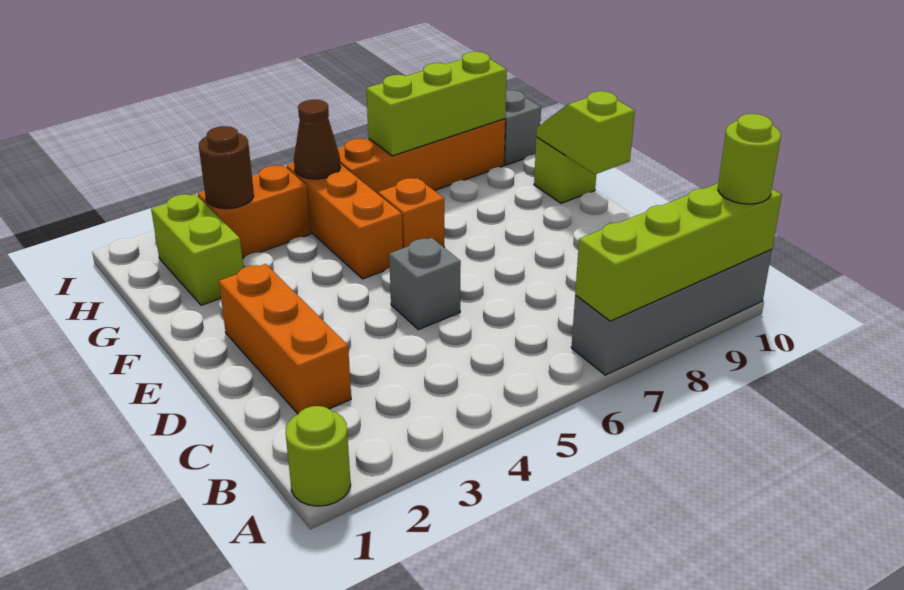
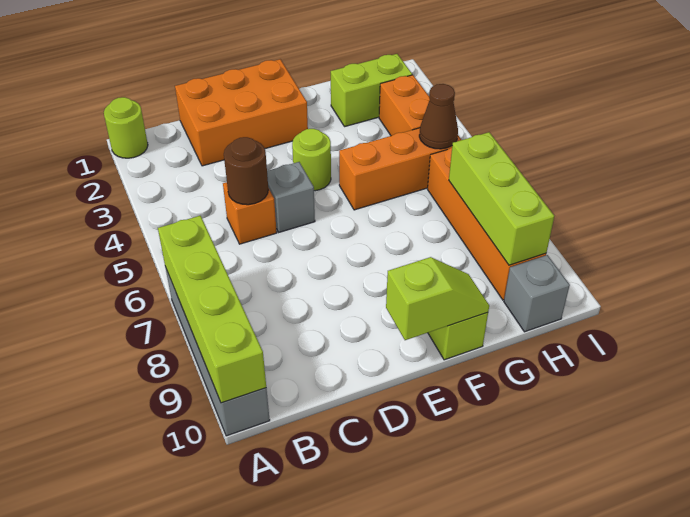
lime 1x1 round brick [718,114,781,204] -> lime 1x1 round brick moved to [292,129,331,191]
orange 1x3 brick [219,264,351,414] -> orange 2x3 brick [175,59,308,166]
orange 1x1 brick [378,178,444,248] -> orange 1x1 brick moved to [223,182,277,244]
brown 1x1 round brick [199,126,254,209] -> brown 1x1 round brick moved to [224,137,268,205]

